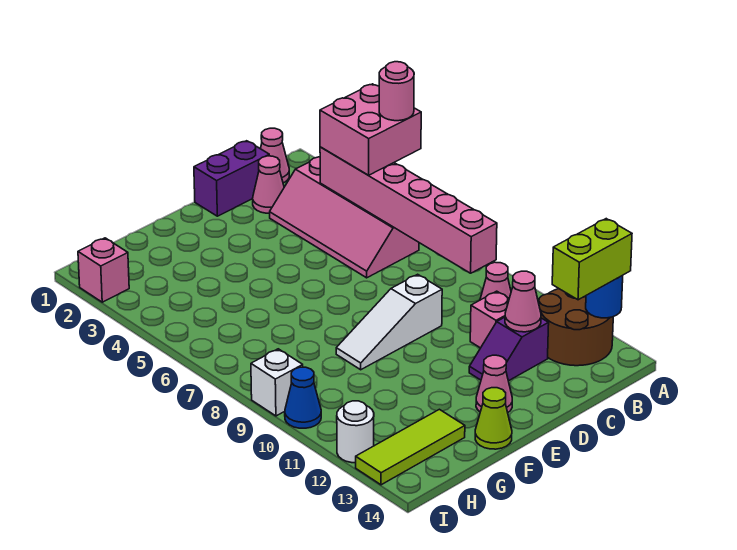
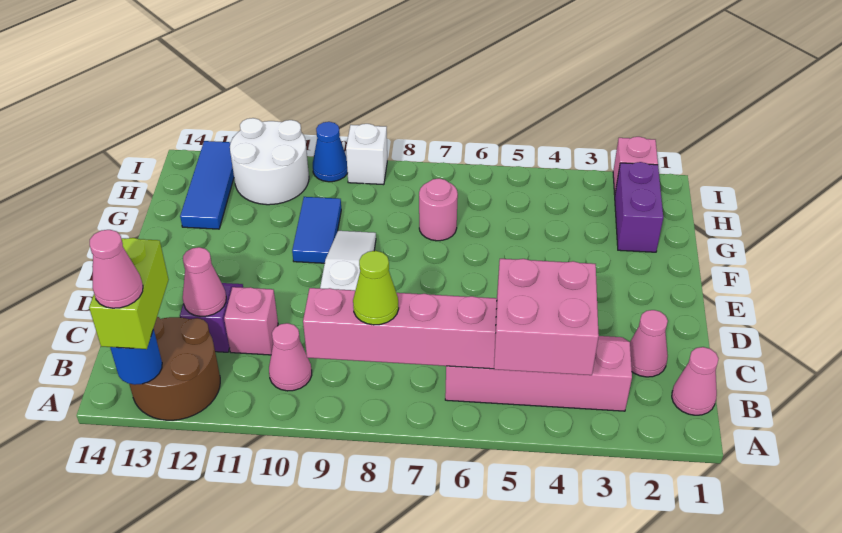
pink 1x1 round brick [379,62,414,121] -> pink 1x1 round brick moved to [419,178,458,241]
purple 1x2 brick [194,141,269,216] -> purple 1x2 brick moved to [615,162,663,252]
pink 1x1 cone [476,355,512,412] -> pink 1x1 cone moved to [90,230,143,308]
none -> blue 1x2 tile [292,197,341,263]
lime 1x1 cone [475,388,512,449] -> lime 1x1 cone moved to [353,251,399,325]
lime 1x3 tile [356,409,465,485] -> blue 1x3 tile [180,141,234,229]
white 1x1 round brick [337,401,374,463] -> white 2x2 round brick [230,118,309,205]

